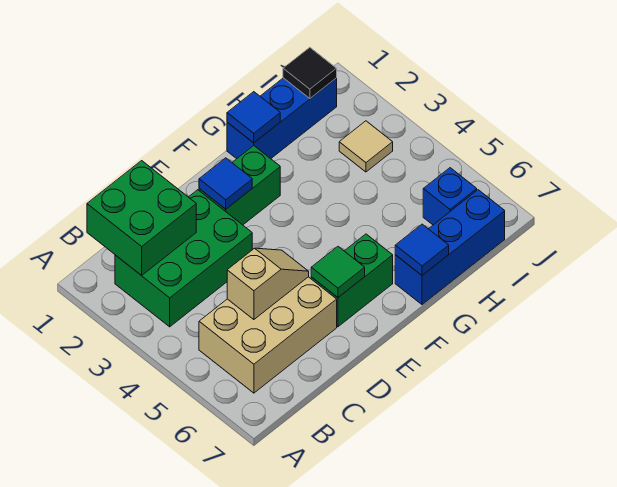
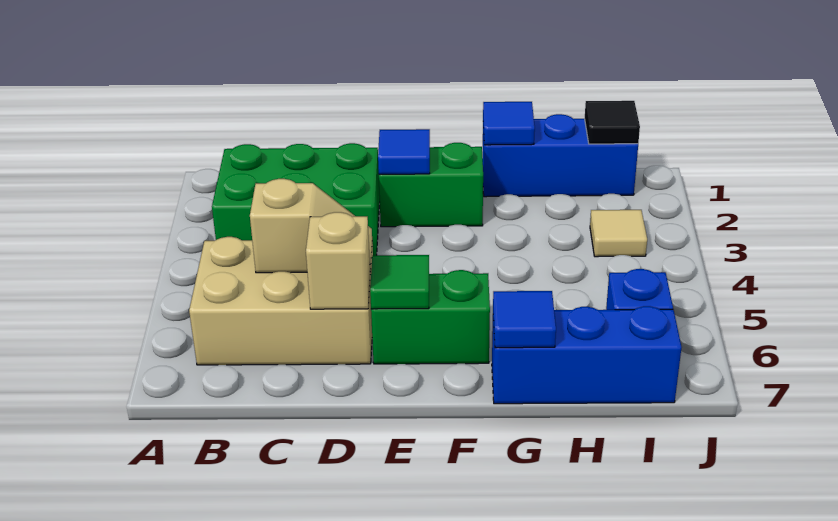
green 2x2 brick [87,161,196,276] -> none
none -> tan 1x1 brick [306,212,370,309]

